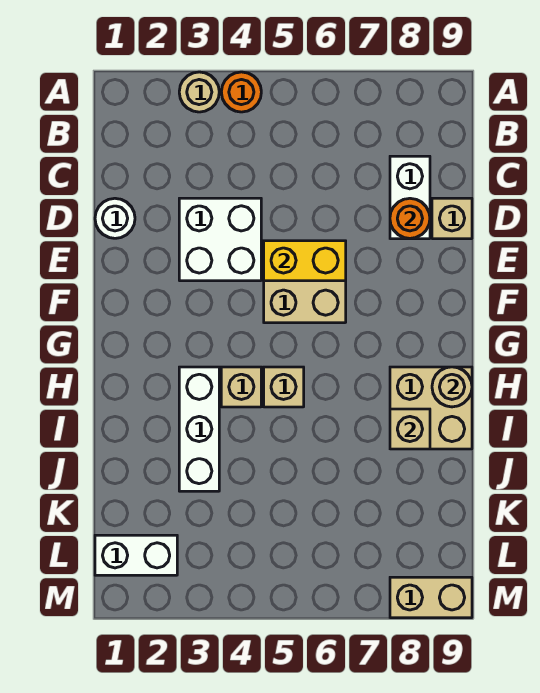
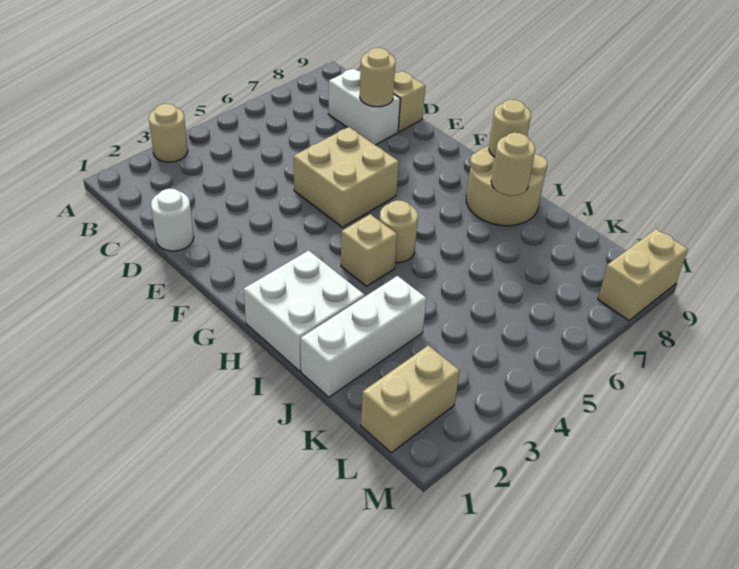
orange 1x1 round brick [221,72,261,112] -> none
white 2x2 brick [179,198,261,281] -> white 2x2 brick moved to [244,250,365,371]
orange 1x1 round brick [390,198,430,238] -> tan 1x1 round brick [360,48,396,107]
yellow 1x2 brick [264,241,346,281] -> none
white 1x3 brick [179,367,219,491] -> white 1x3 brick turned to [301,276,426,397]
tan 1x1 brick [264,367,304,407] -> tan 1x1 round brick [379,200,418,263]
tan 2x2 brick [390,367,472,449] -> tan 2x2 round brick [466,146,548,226]
tan 1x1 brick [390,409,430,449] -> tan 1x1 round brick [491,133,535,196]
white 1x2 brick [95,535,177,575] -> tan 1x2 brick [361,345,460,453]

